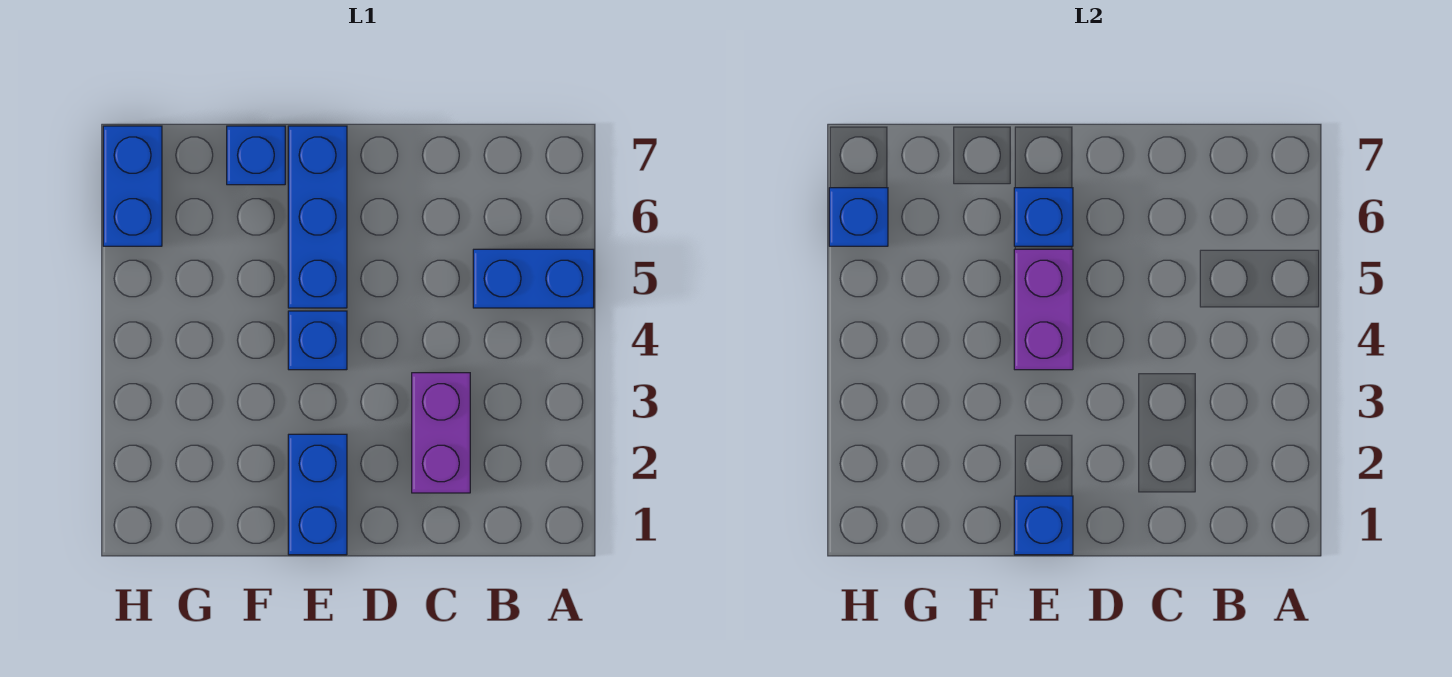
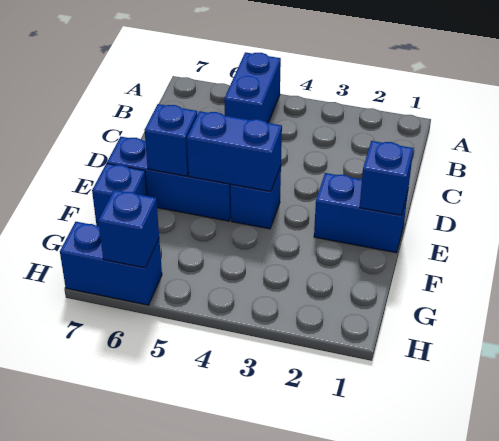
purple 1x2 brick [412,373,470,493] -> none
purple 1x2 brick [1014,249,1073,370] -> blue 1x2 brick [187,111,282,192]

